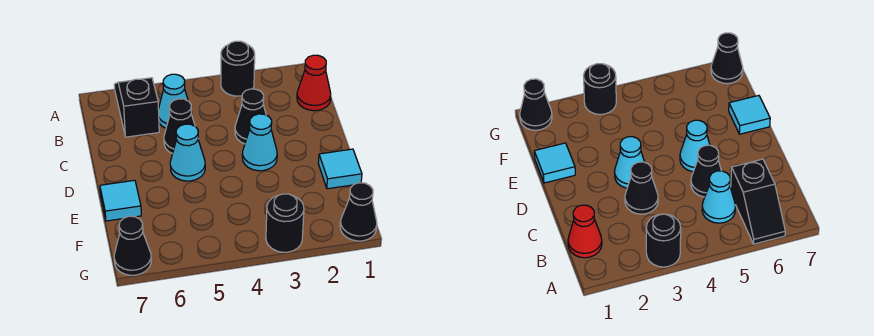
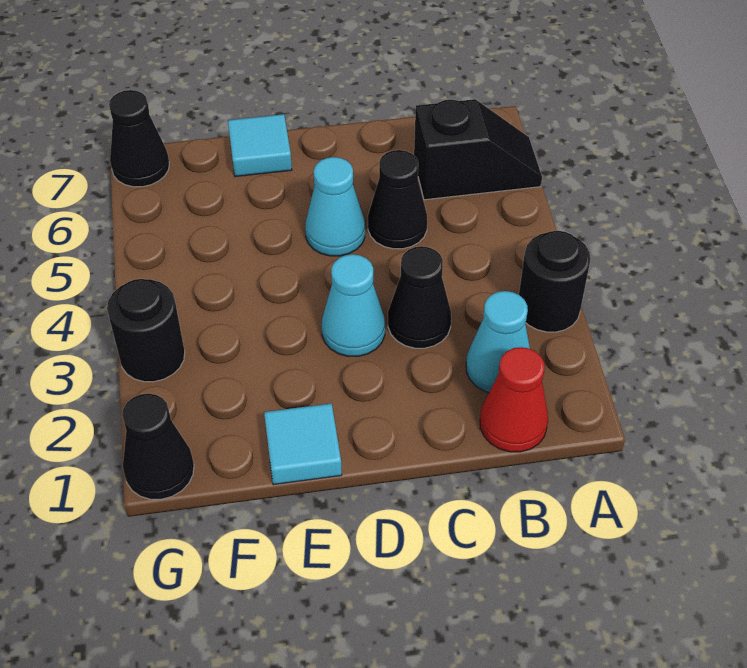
cyan 1x1 cone [158,74,192,128] -> cyan 1x1 cone moved to [466,291,530,392]

